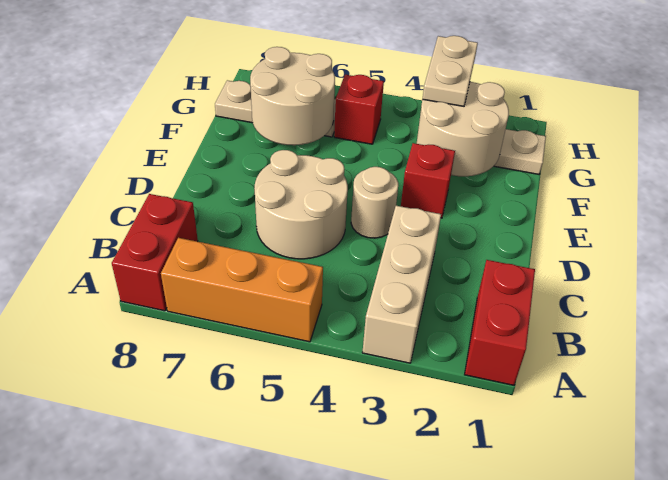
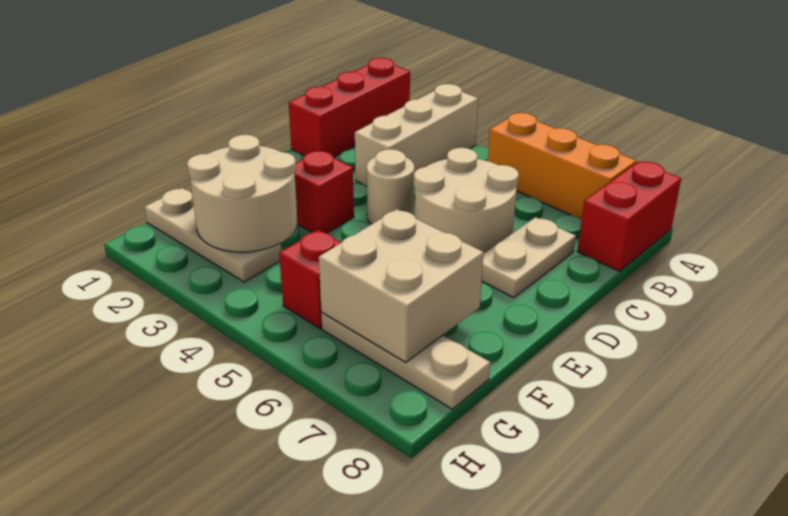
red 1x2 brick [465,260,535,385] -> red 1x3 brick [288,58,410,157]
tan 2x2 round brick [250,47,335,145] -> tan 2x2 brick [319,209,484,363]
tan 1x2 plate [423,36,478,106] -> tan 1x2 plate moved to [482,217,576,298]

